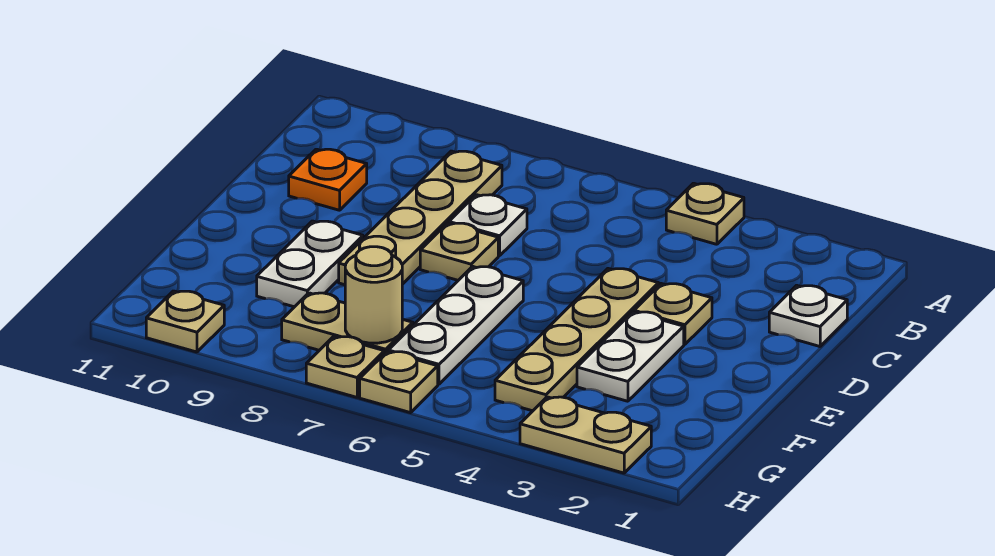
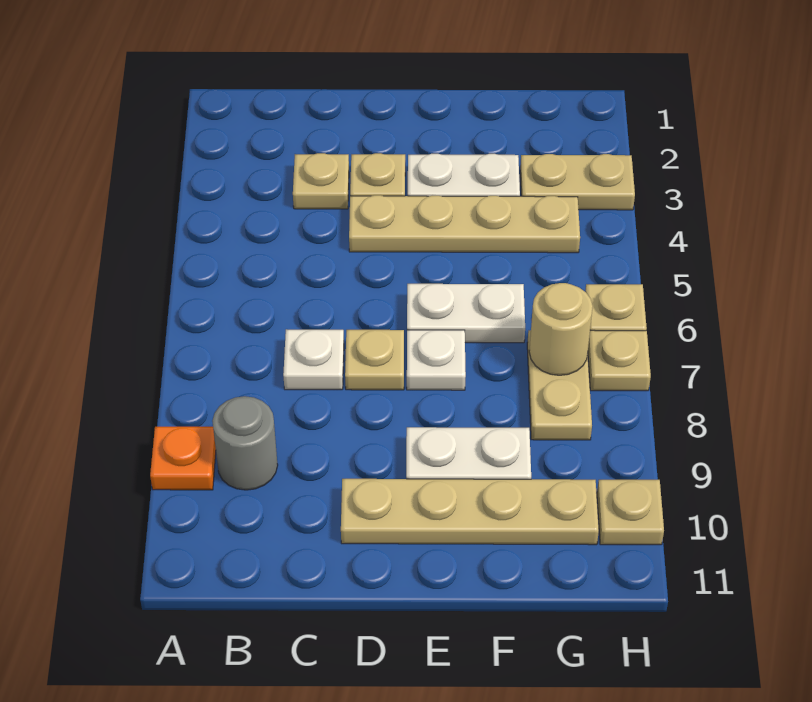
tan 1x1 plate [666,183,744,244] -> tan 1x1 plate moved to [293,153,349,209]
tan 1x4 plate [339,151,502,285] -> tan 1x4 plate moved to [341,479,599,545]
none -> grey 1x1 round brick [212,396,278,490]
white 1x1 plate [769,285,847,346] -> white 1x1 plate moved to [407,330,466,390]
orange 1x1 plate [289,149,367,210] -> orange 1x1 plate moved to [150,427,216,490]
white 1x3 plate [388,266,523,384] -> white 1x2 plate [407,284,525,343]
tan 1x2 plate [520,397,651,473] -> tan 1x2 plate turned to [520,154,635,210]

